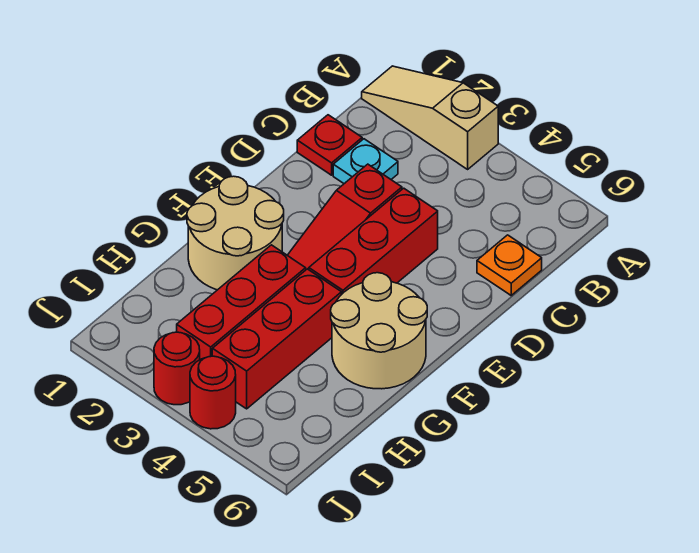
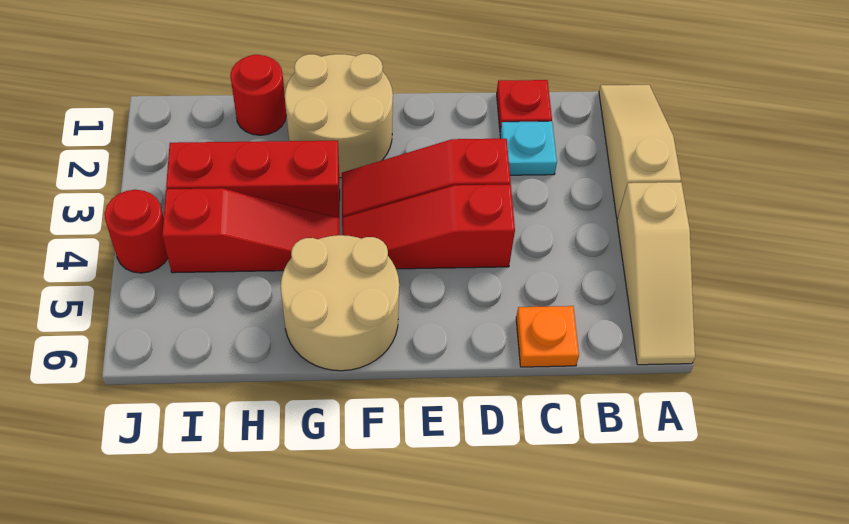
none -> tan 1x3 slope [617,182,695,365]
red 1x3 brick [309,188,438,295] -> red 1x3 slope [342,184,515,269]
red 1x3 brick [212,269,341,409] -> red 1x3 slope [162,188,340,273]
red 1x1 round brick [154,332,200,405] -> red 1x1 round brick moved to [230,55,286,135]

